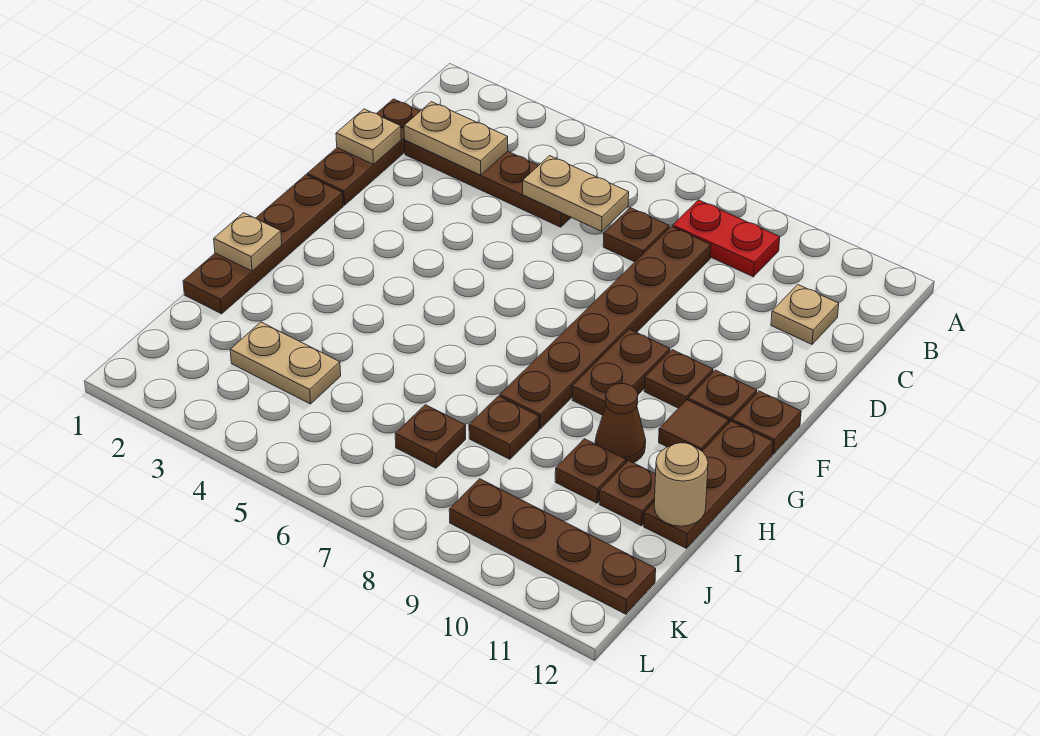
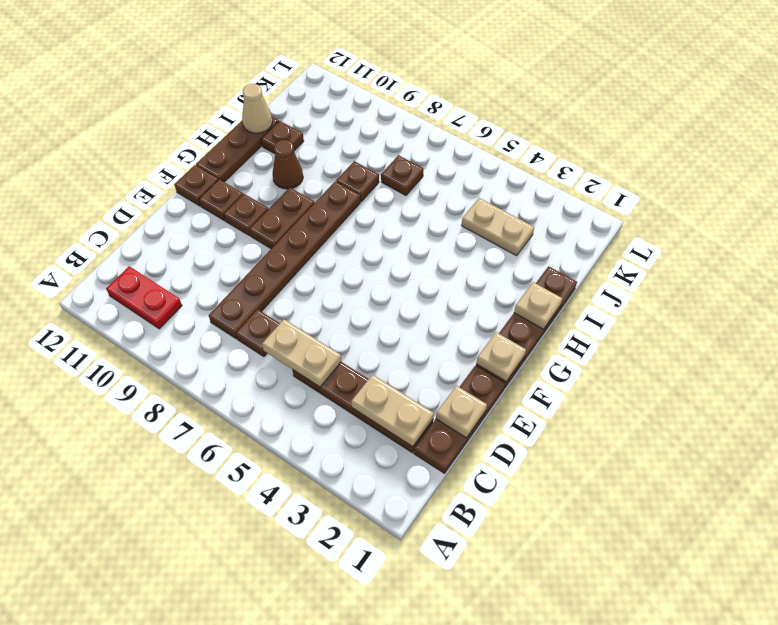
red 1x2 plate [673,200,780,277] -> red 1x2 plate moved to [106,266,182,329]
tan 1x1 plate [771,285,839,344] -> tan 1x1 plate moved to [476,332,526,381]
brown 1x1 tile [659,400,729,451] -> none
brown 1x1 plate [555,439,626,503] -> none
tan 1x1 round brick [654,443,708,526] -> tan 1x1 cone [242,84,272,133]
brown 1x4 plate [449,479,656,614] -> none

